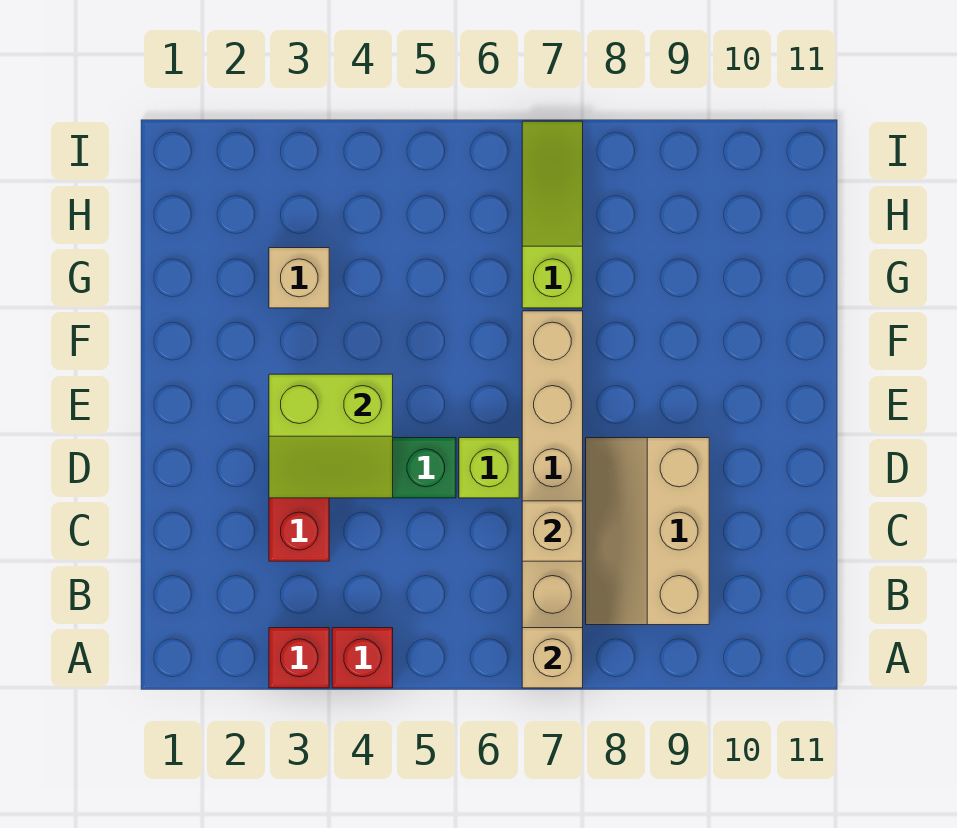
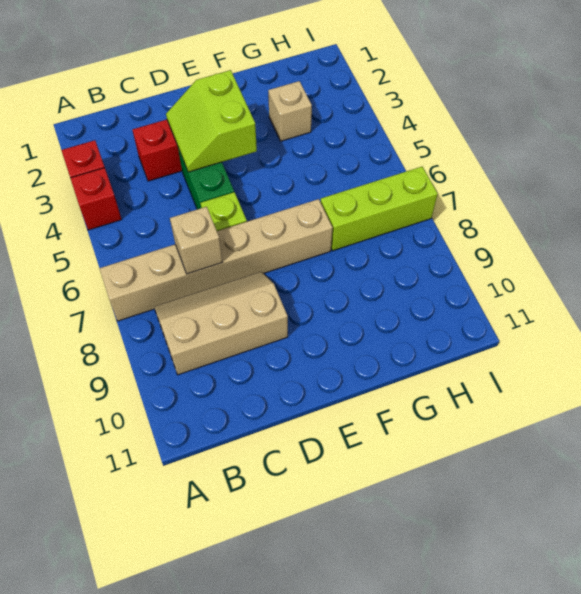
tan 1x1 brick [522,628,583,688] -> none
lime 1x3 slope [522,121,583,308] -> lime 1x3 brick [320,167,438,251]

